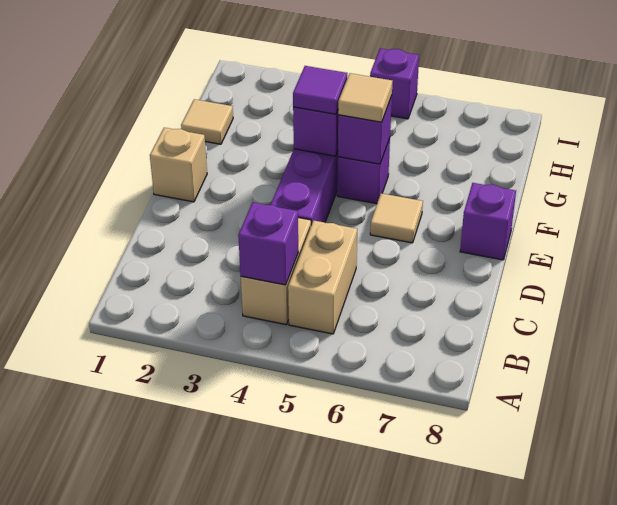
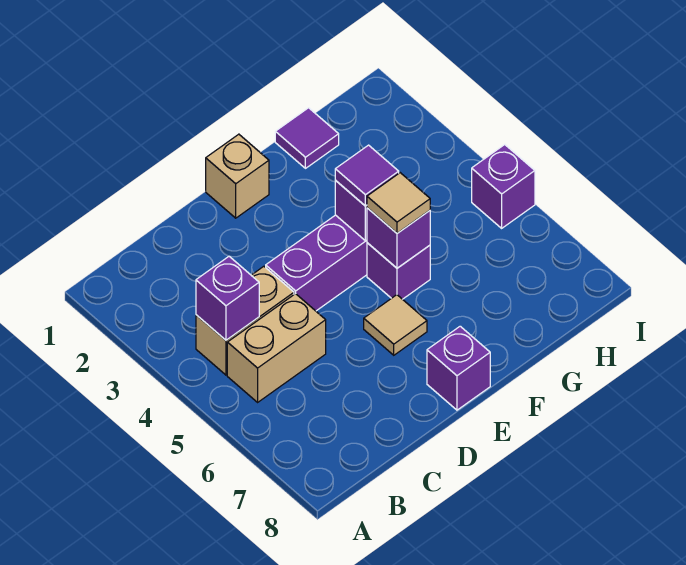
tan 1x1 tile [181,99,233,144] -> purple 1x1 tile [275,108,339,168]

